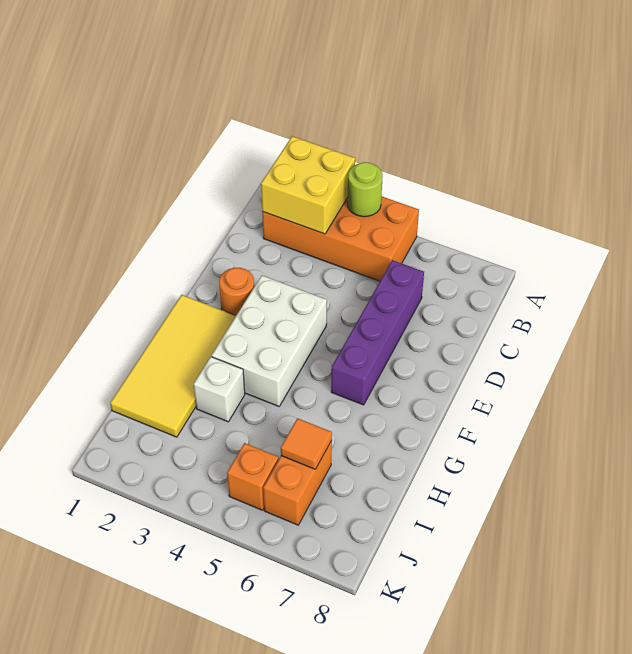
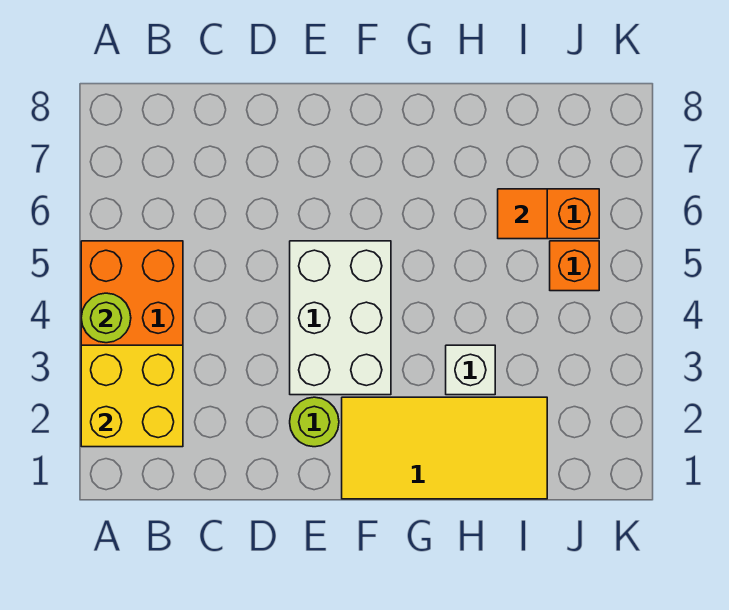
purple 1x4 brick [331,260,424,405] -> none
orange 1x1 round brick [219,268,254,315] -> lime 1x1 round brick [290,397,339,447]
white 2x3 brick [212,276,327,406] -> white 2x3 brick turned to [290,241,391,395]

